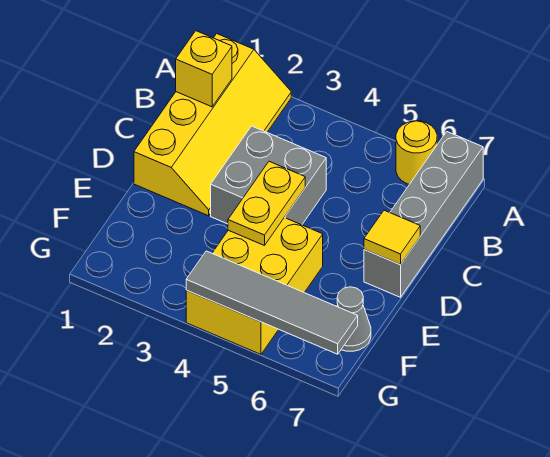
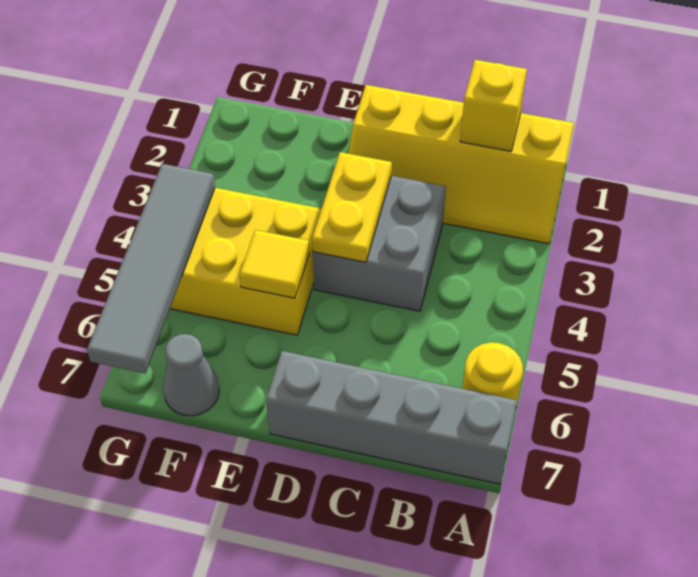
yellow 1x2 plate [228,161,305,246] -> yellow 1x2 plate turned to [312,152,392,262]
yellow 1x1 tile [364,210,420,265] -> yellow 1x1 tile moved to [240,230,309,298]

